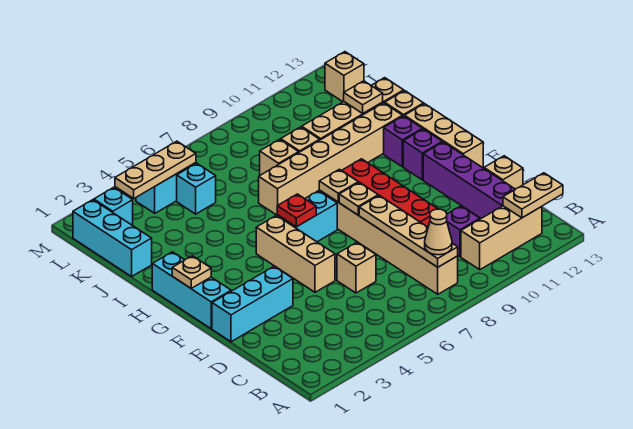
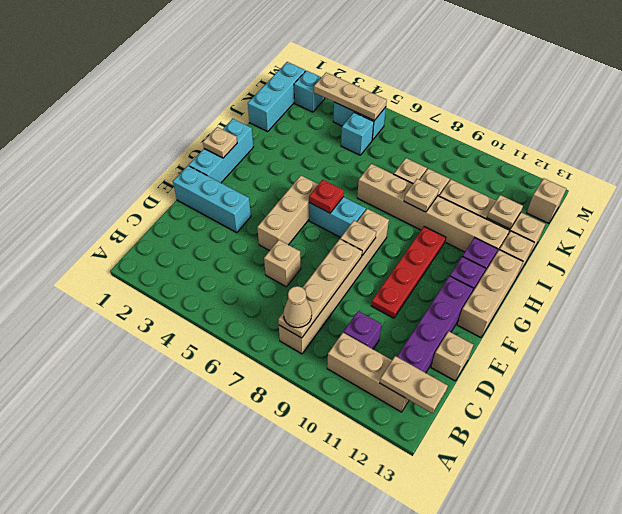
tan 1x1 plate [319,169,358,202] -> tan 1x1 plate moved to [404,179,439,212]

